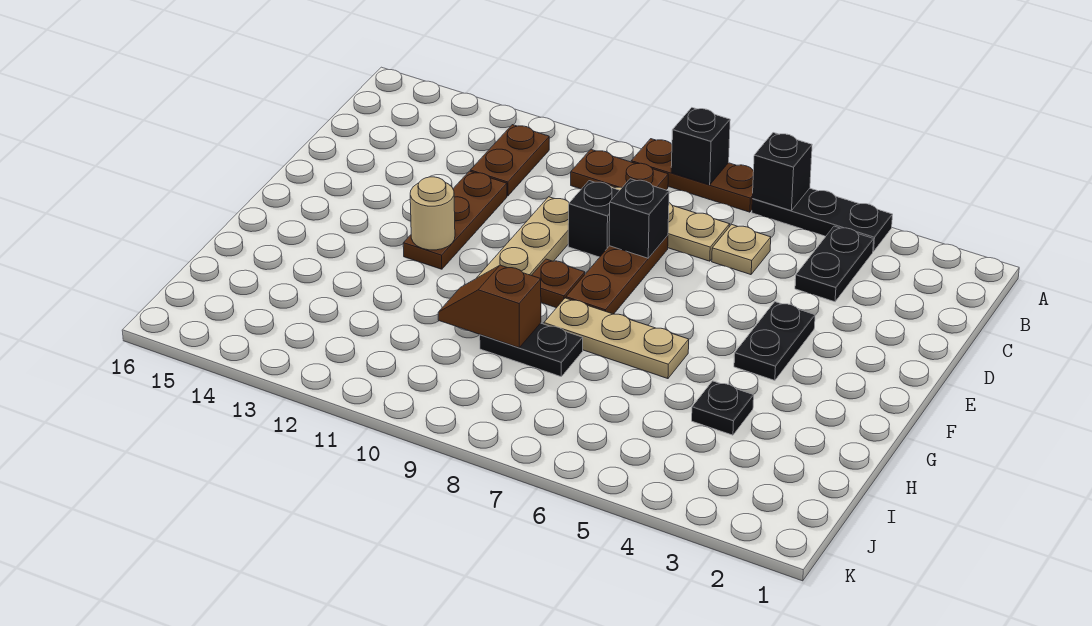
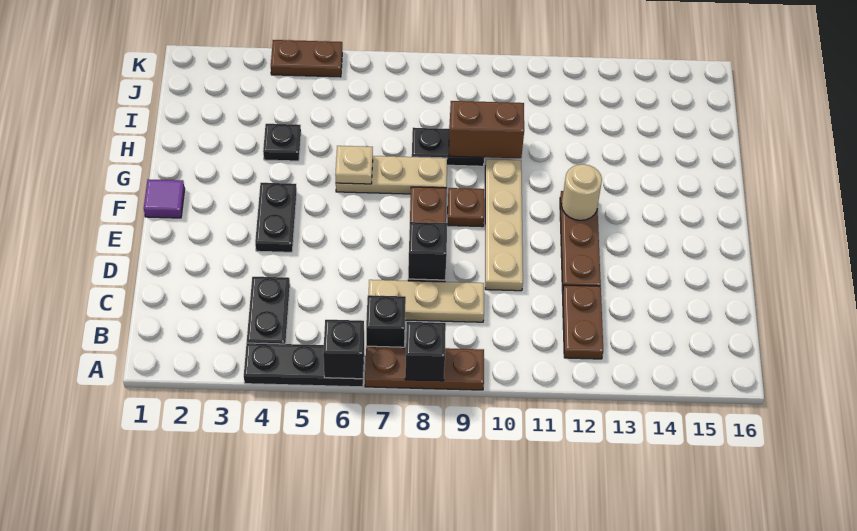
brown 1x2 plate [571,149,668,190] -> brown 1x2 plate moved to [271,40,342,77]
tan 1x1 plate [712,224,771,275] -> tan 1x1 plate moved to [335,146,373,184]
black 1x1 brick [568,181,620,257] -> black 1x1 brick moved to [366,295,406,347]
none -> purple 1x1 tile [144,179,185,218]
brown 1x2 slope [438,265,541,348] -> brown 1x2 brick [449,101,524,158]

